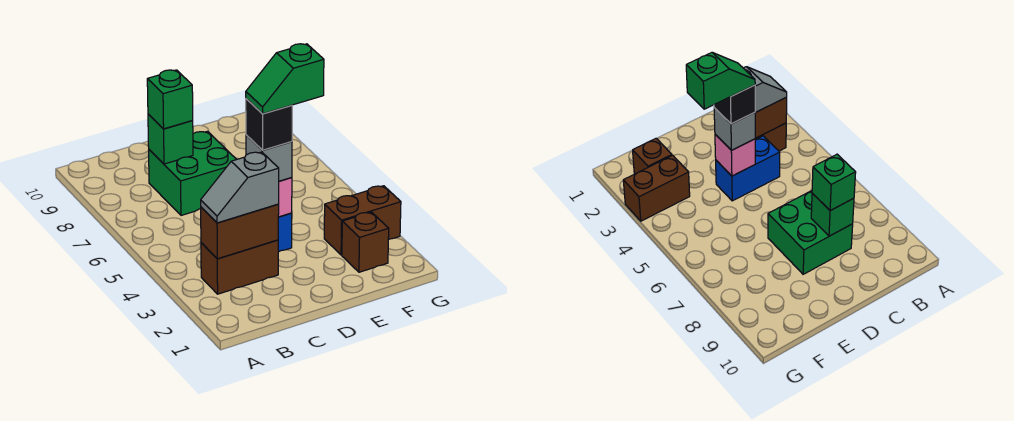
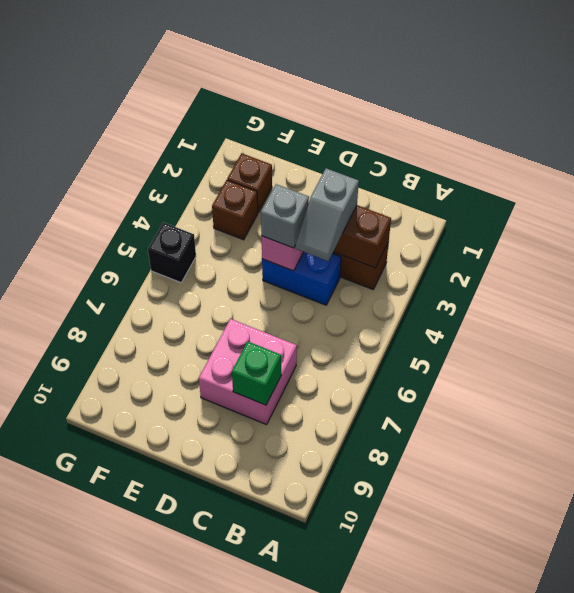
grey 1x2 slope [201,152,279,223] -> grey 1x2 slope turned to [295,168,359,261]
green 2x2 brick [149,131,237,215] -> pink 2x2 brick [199,319,297,425]
green 1x1 brick [147,70,193,129] -> none
black 1x1 brick [246,99,292,150] -> black 1x1 brick moved to [148,222,196,283]
green 1x2 slope [246,44,324,114] -> none
brown 1x2 brick [324,186,401,255] -> brown 1x1 brick [212,180,258,240]

